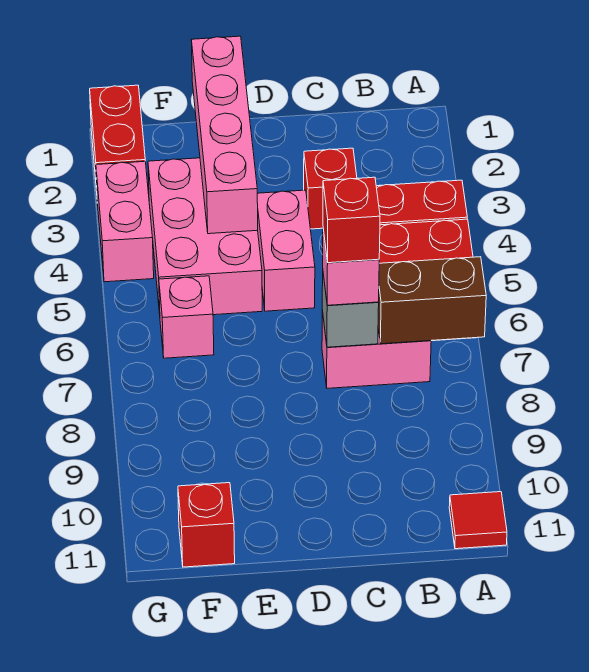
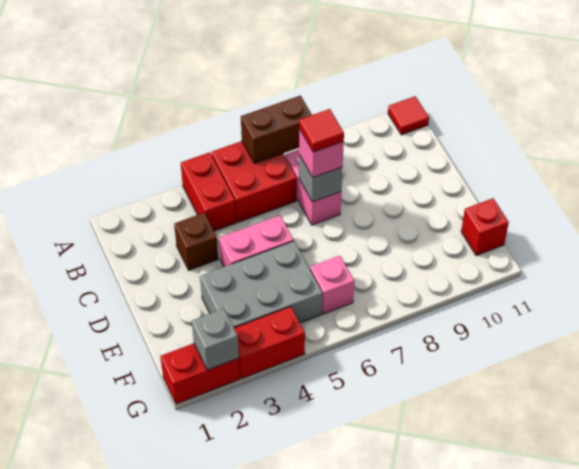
brown 1x2 brick [378,257,486,344] -> brown 1x2 brick turned to [241,96,312,163]
red 1x1 brick [304,148,357,229] -> brown 1x1 brick [174,213,218,270]
red 1x1 brick [323,177,380,263] -> red 1x1 tile [299,109,344,152]
pink 1x4 brick [191,36,258,234] -> none
pink 2x3 brick [148,158,262,315] -> grey 2x3 brick [200,241,322,328]
none -> grey 1x1 brick [192,309,239,370]
pink 1x2 brick [96,161,154,282] -> red 1x2 brick [234,306,305,378]

